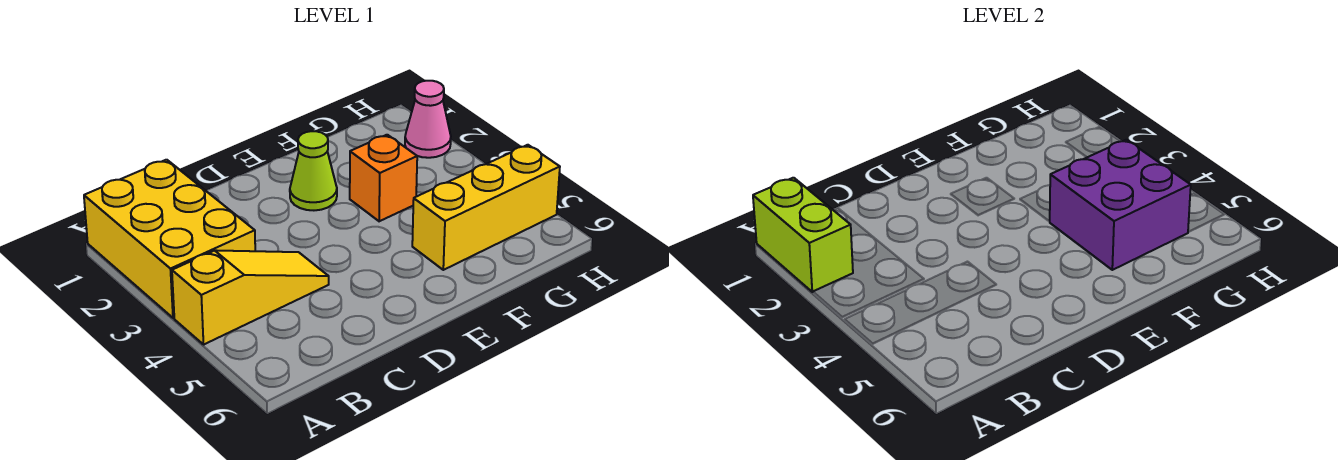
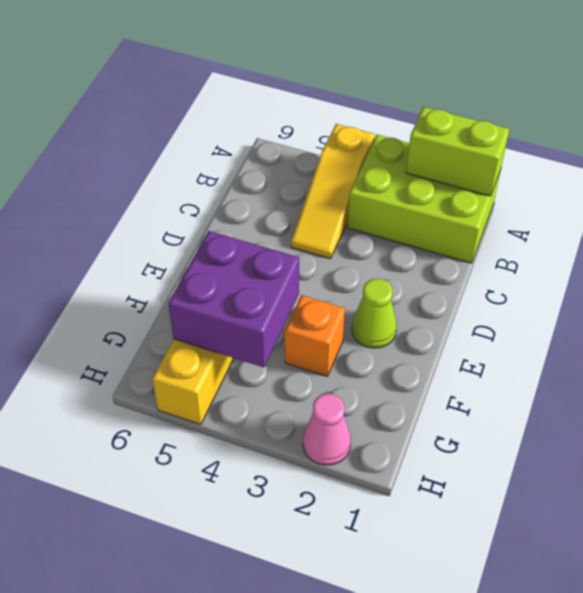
yellow 2x3 brick [84,160,255,318] -> lime 2x3 brick [347,135,501,263]

